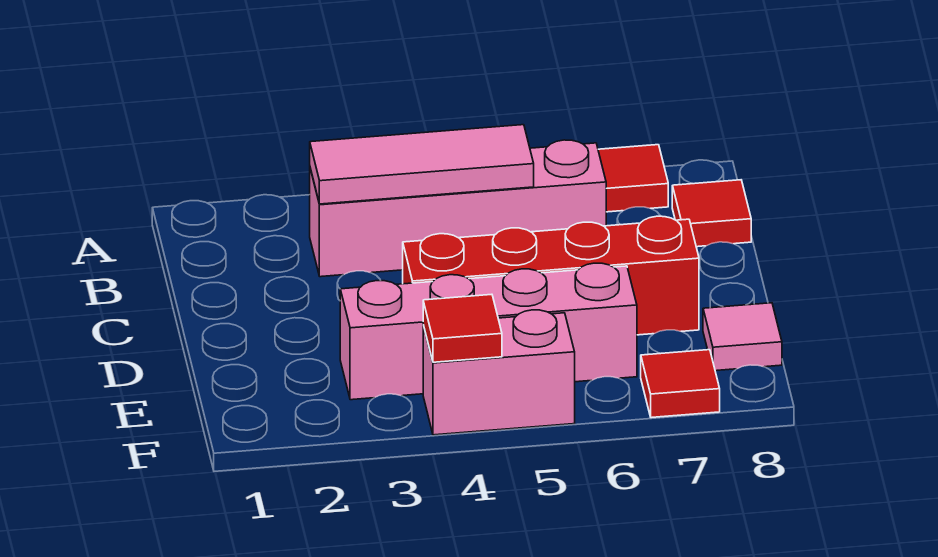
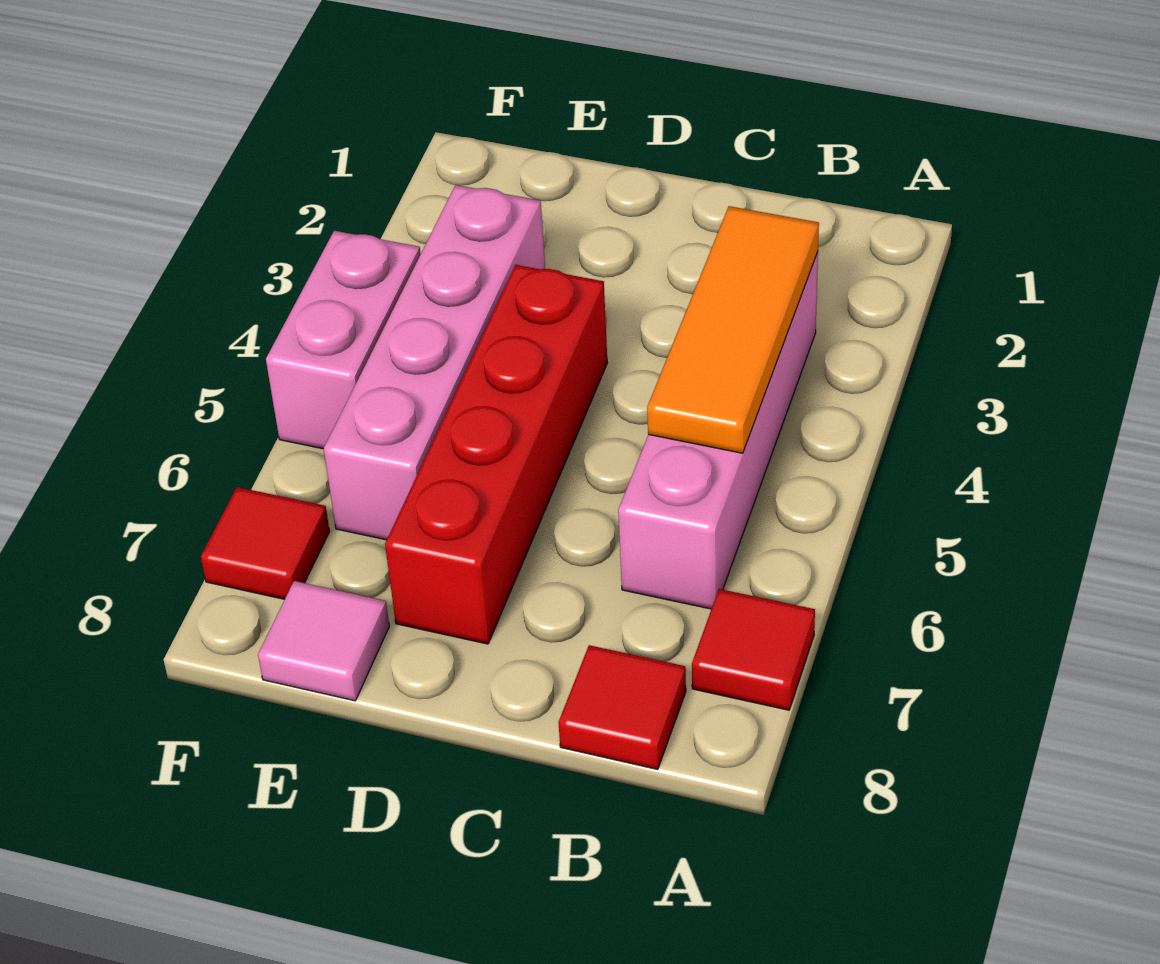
pink 1x3 tile [310,125,534,204] -> orange 1x3 tile [647,206,819,453]
red 1x1 tile [423,294,502,362] -> none

